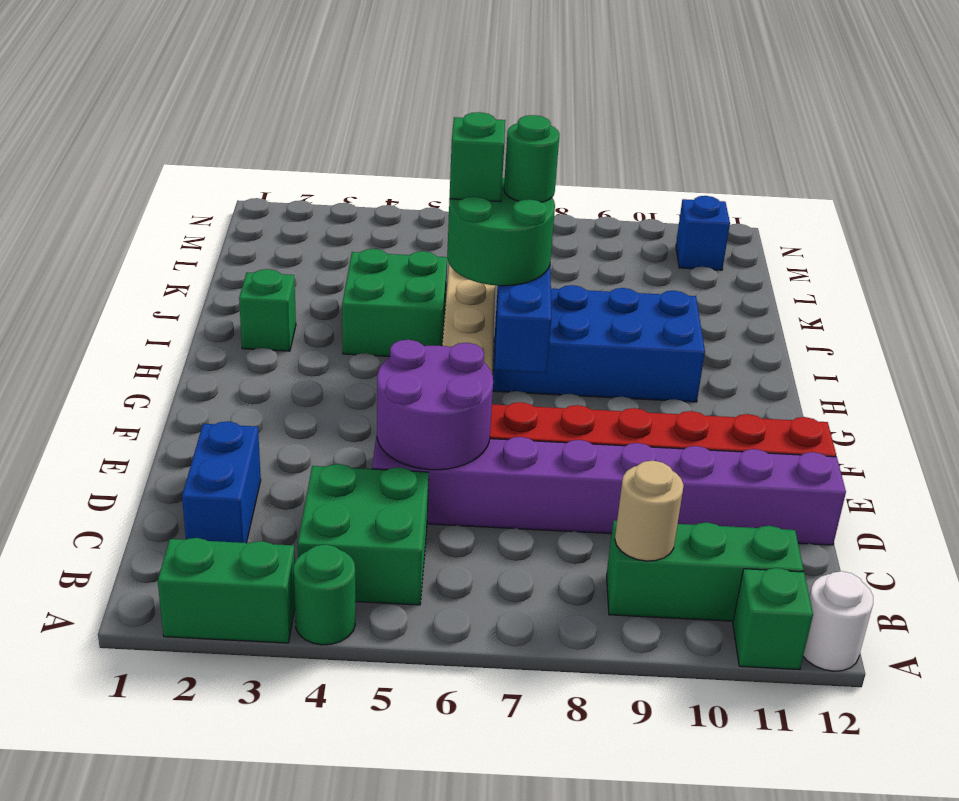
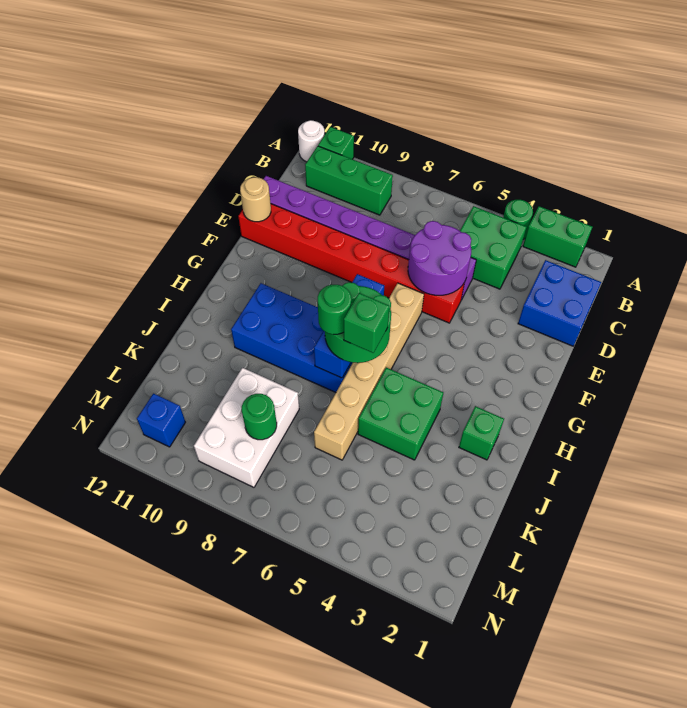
tan 1x1 round brick [615,461,684,561] -> tan 1x1 round brick moved to [240,177,271,222]
blue 1x2 brick [182,421,261,543] -> blue 2x2 brick [518,260,601,346]
none -> white 2x3 brick [194,368,299,487]
none -> green 1x1 round brick [242,394,277,440]

